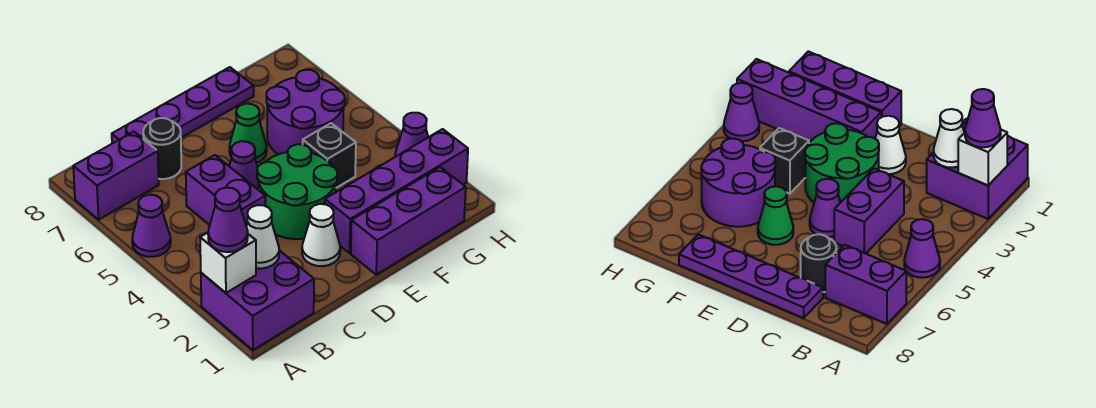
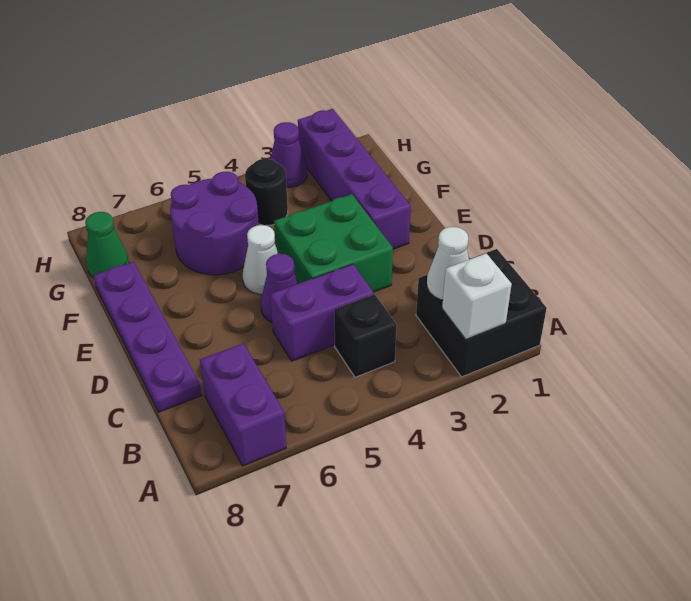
purple 2x2 brick [201,250,314,350] -> black 2x2 brick [416,249,547,377]
purple 1x1 cone [208,188,248,252] -> none
purple 1x1 cone [132,195,171,257] -> none
black 1x1 round brick [143,118,181,179] -> black 1x1 round brick moved to [245,159,288,225]
white 1x1 cone [302,204,340,266] -> white 1x1 cone moved to [243,225,278,294]
green 2x2 round brick [257,144,337,239] -> green 2x2 brick [274,194,393,292]
purple 1x3 brick [351,167,466,275] -> none
green 1x1 cone [229,104,267,163] -> green 1x1 cone moved to [85,212,129,277]
black 1x1 brick [303,123,356,188] -> black 1x1 brick moved to [334,294,397,377]

